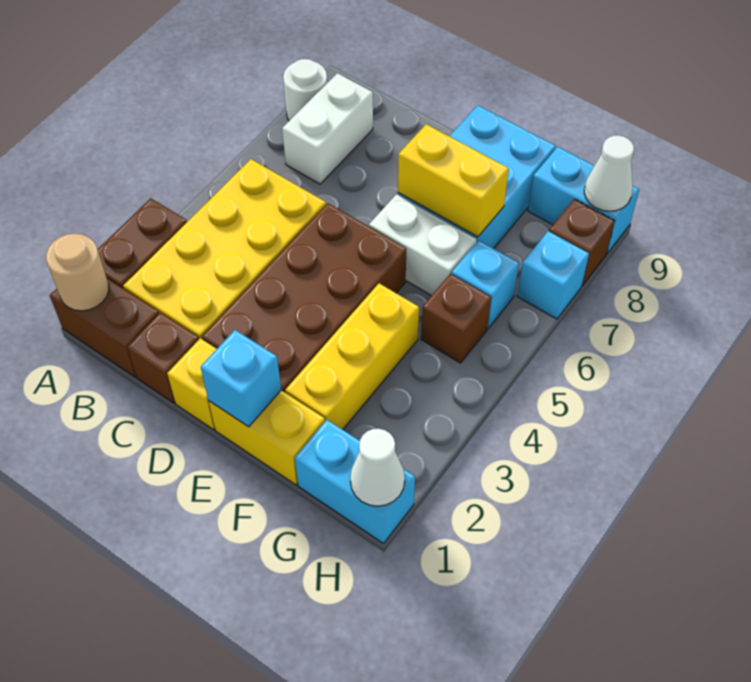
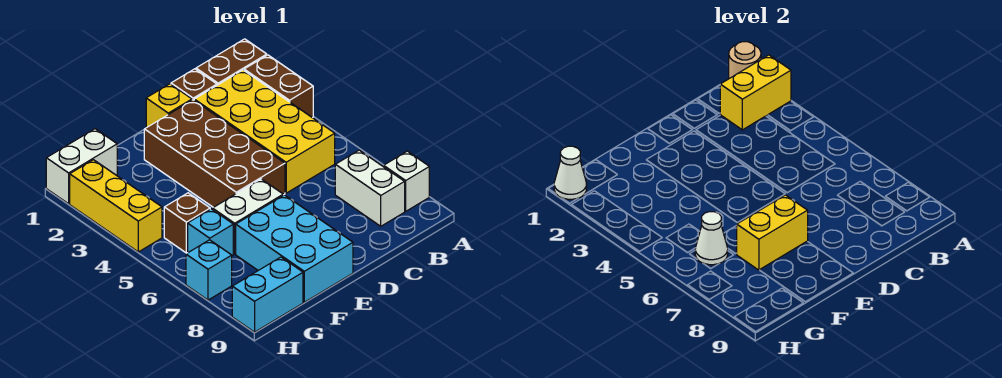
white 1x1 round brick [283,59,327,121] -> white 1x1 brick [384,151,429,211]
yellow 1x2 brick [209,390,325,485] -> yellow 1x2 brick moved to [720,55,791,130]
cyan 1x1 brick [201,330,281,427] -> none
yellow 1x3 brick [285,283,419,430] -> yellow 1x3 brick moved to [70,160,162,252]
cyan 1x2 brick [295,420,415,544] -> white 1x2 brick [46,129,117,204]
brown 1x1 brick [549,199,615,286] -> none
white 1x1 cone [584,135,634,211] -> white 1x1 cone moved to [695,212,728,265]

